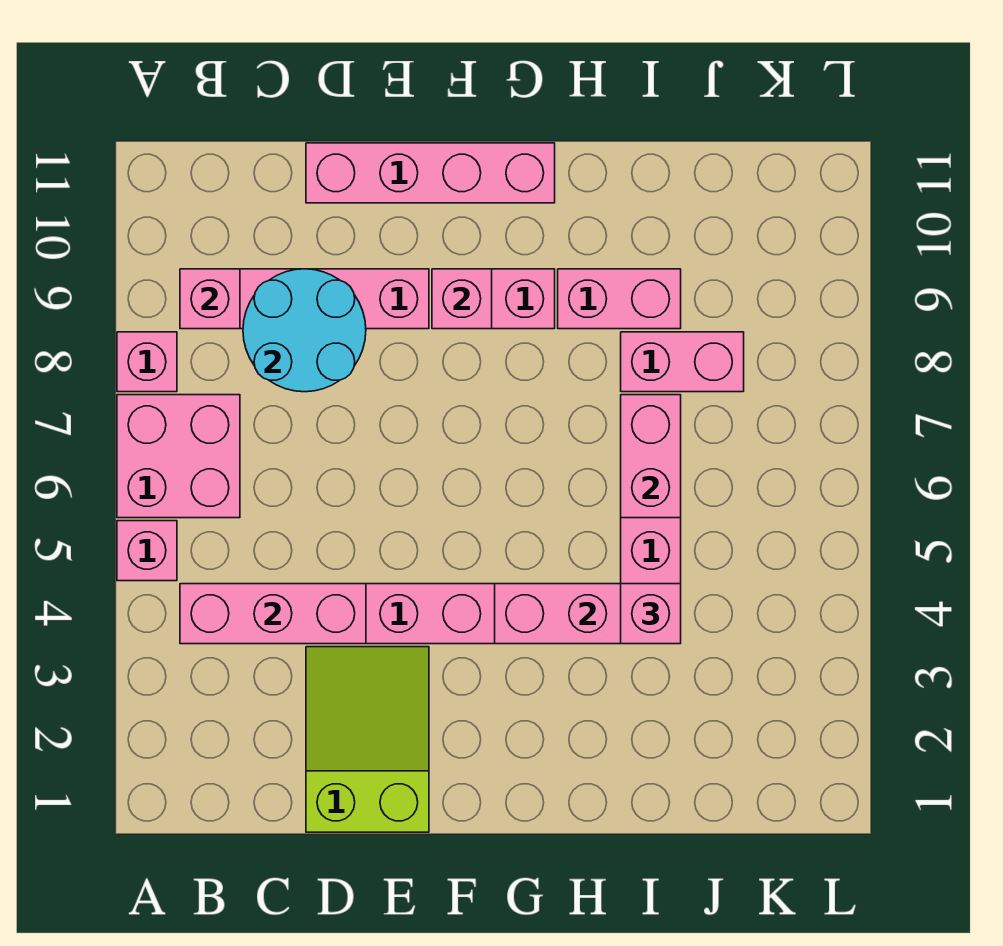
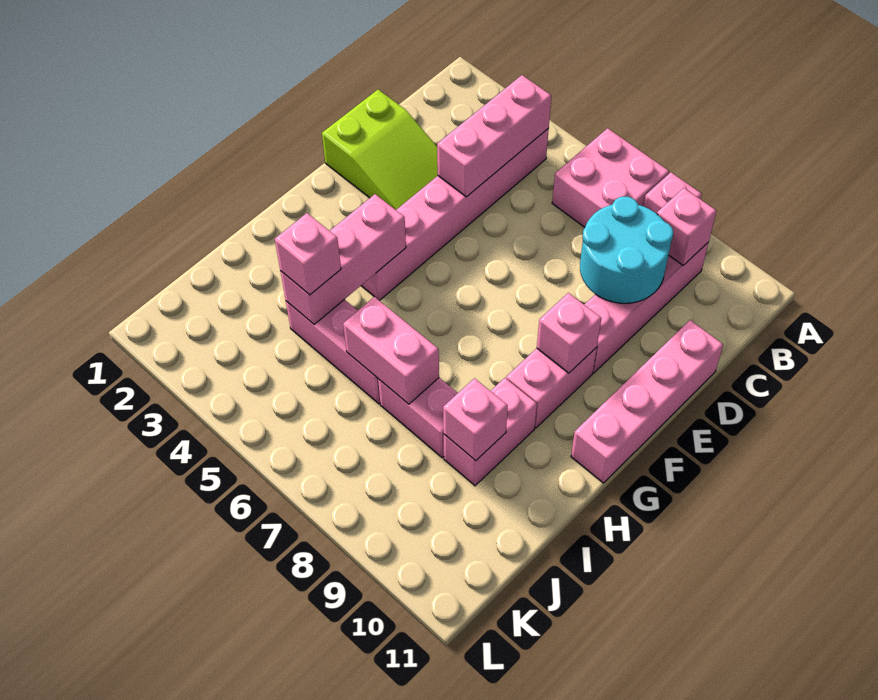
pink 1x1 brick [117,521,177,581] -> pink 1x1 brick moved to [443,378,508,461]
pink 1x2 brick [621,332,744,392] -> pink 1x2 brick turned to [378,378,458,458]

